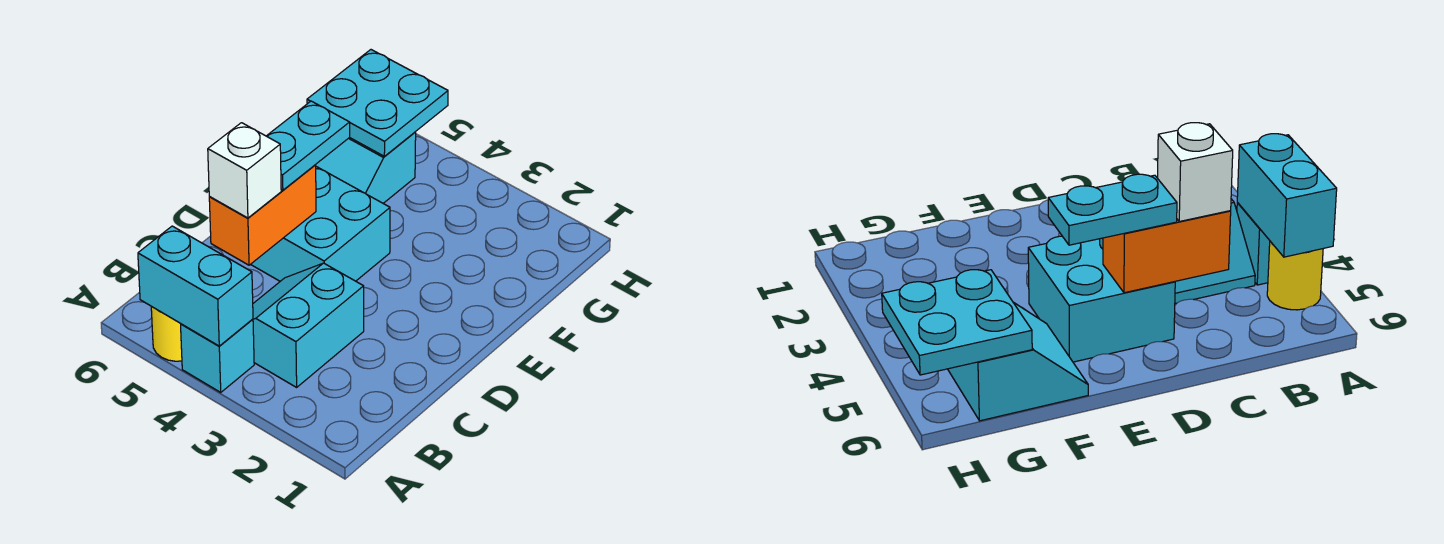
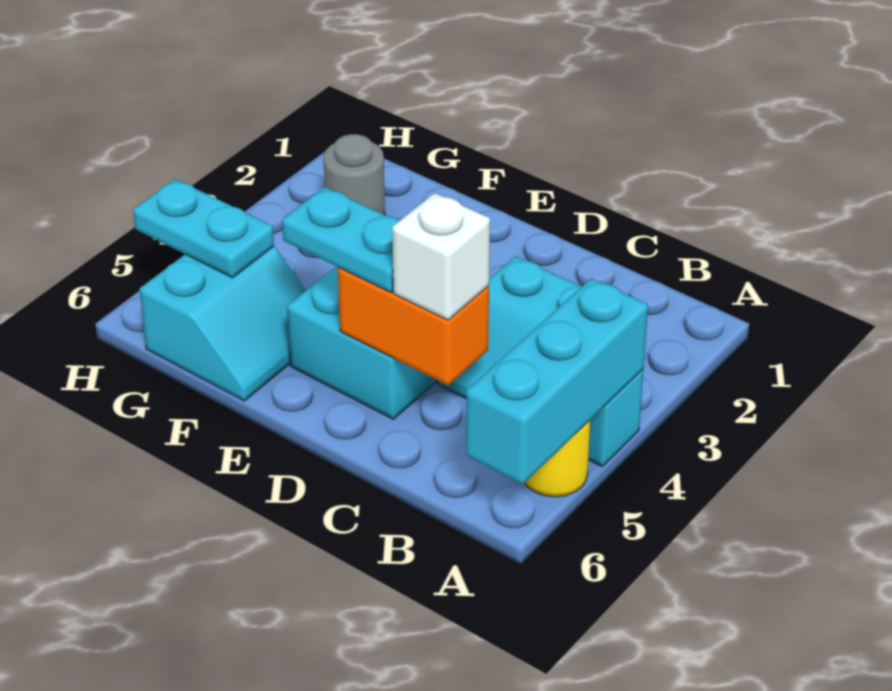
cyan 1x2 brick [138,226,253,346] -> cyan 1x3 brick [466,278,648,484]
none -> grey 1x1 round brick [324,134,385,215]
cyan 2x2 plate [307,50,448,156] -> cyan 1x2 plate [133,179,274,278]

